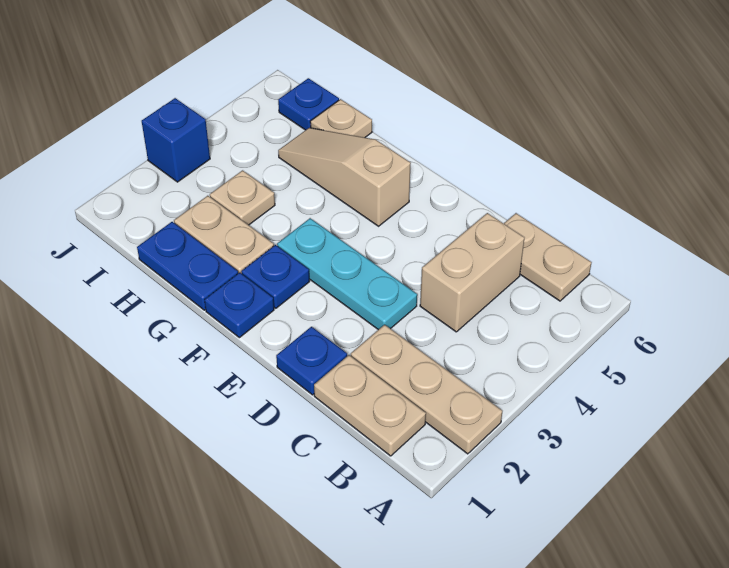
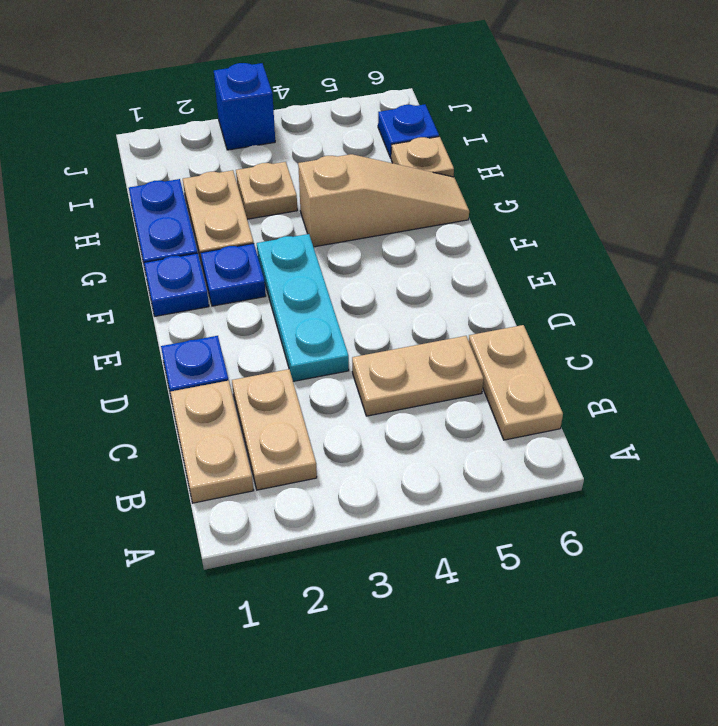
tan 1x3 plate [351,325,502,454] -> tan 1x2 plate [232,369,317,490]
tan 1x2 brick [420,213,524,332] -> tan 1x2 plate [352,336,484,416]
tan 1x3 slope [278,128,411,226] -> tan 1x3 slope turned to [298,154,469,247]

